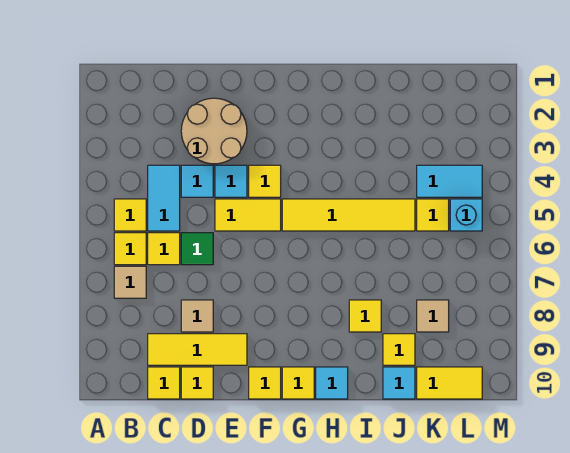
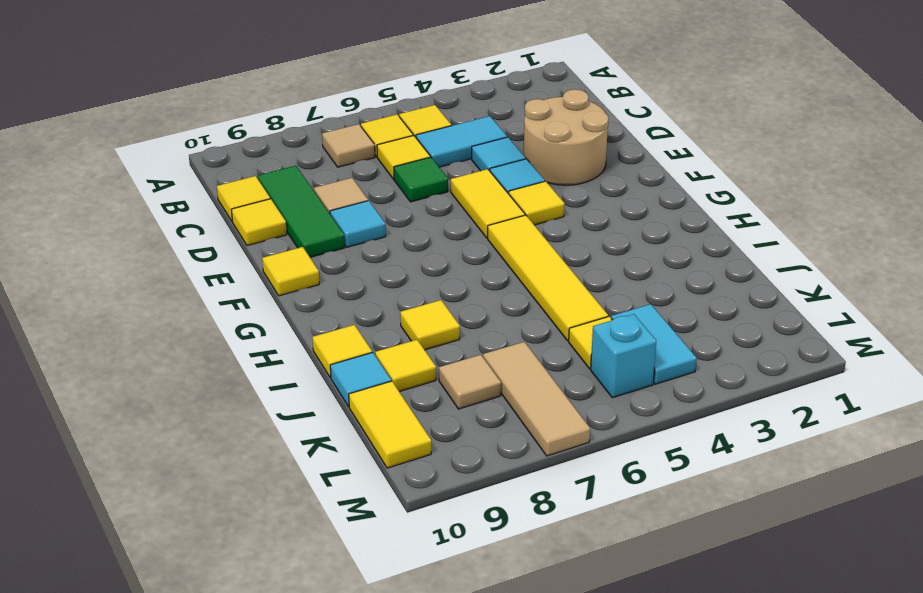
yellow 1x3 tile [148,334,247,365] -> green 1x3 tile [258,166,345,257]
yellow 1x1 tile [282,367,314,399] -> yellow 1x1 tile moved to [312,325,372,378]
cyan 1x1 tile [316,367,348,399] -> cyan 1x1 tile moved to [330,201,386,247]
none -> tan 1x3 tile [483,342,590,456]

